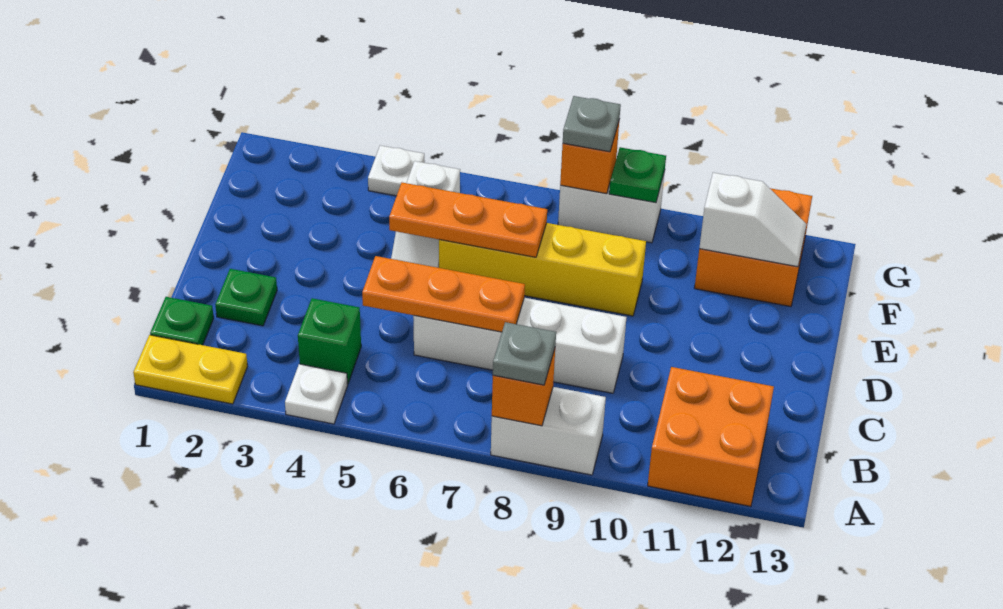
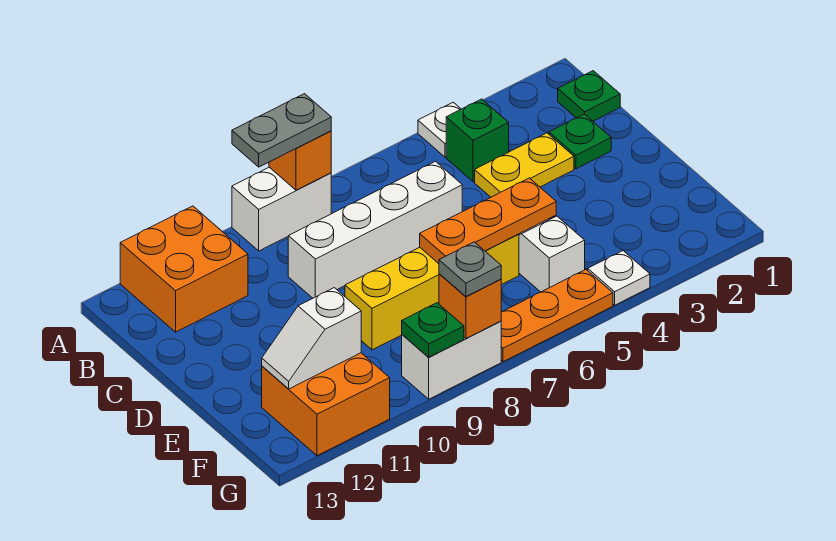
yellow 1x2 plate [133,335,248,404] -> yellow 1x2 plate moved to [475,133,574,197]
grey 1x1 plate [493,322,556,385] -> grey 1x2 plate [232,94,331,167]
orange 1x3 plate [362,256,525,332] -> orange 1x3 plate moved to [501,270,613,362]

